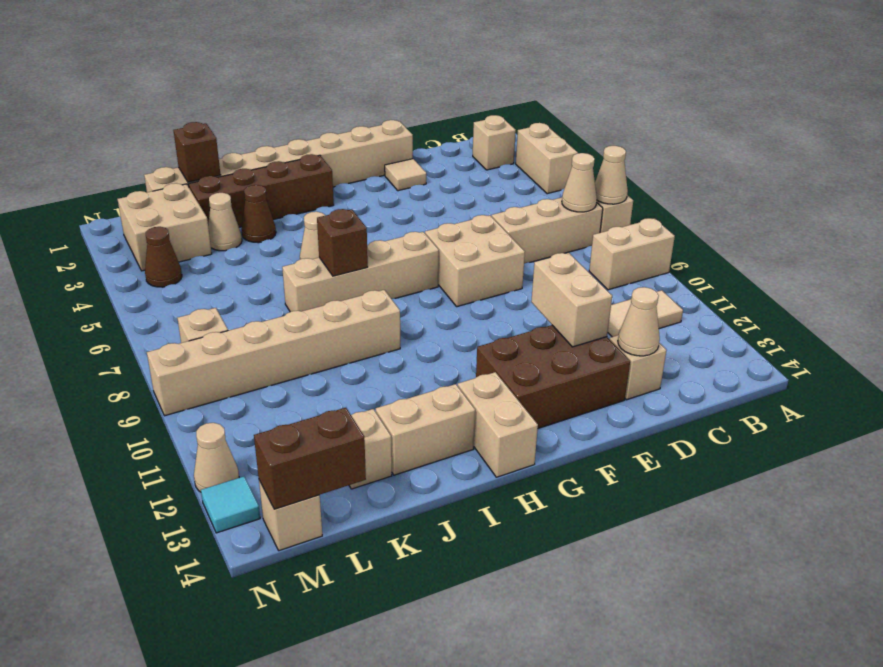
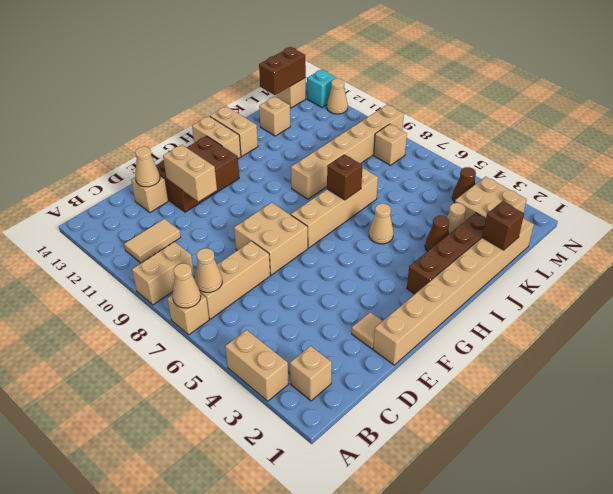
tan 1x2 brick [376,384,475,475] -> tan 1x2 brick turned to [210,106,258,156]
cyan 1x1 tile [201,477,260,533] -> cyan 1x1 brick [307,70,337,107]

